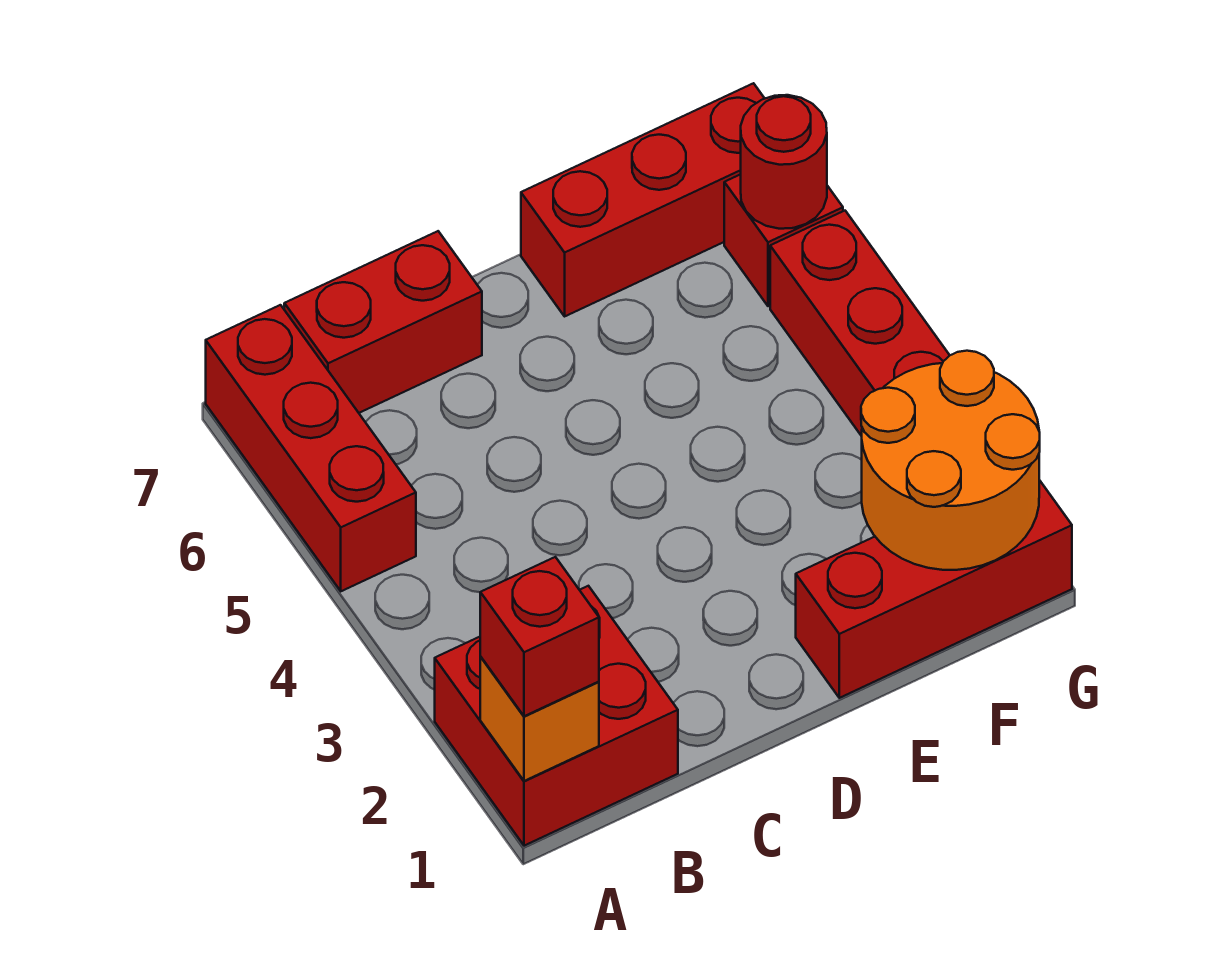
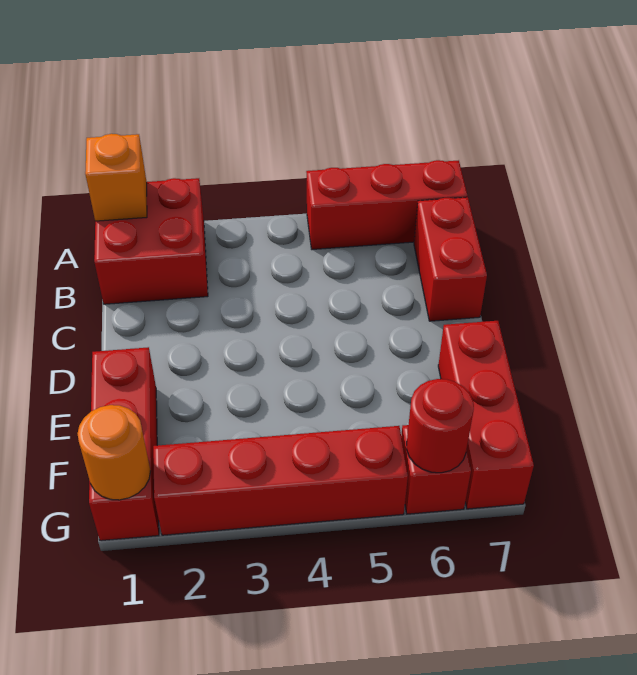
red 1x1 brick [480,557,599,716] -> none
orange 2x2 round brick [861,351,1040,570] -> orange 1x1 round brick [77,405,151,500]

